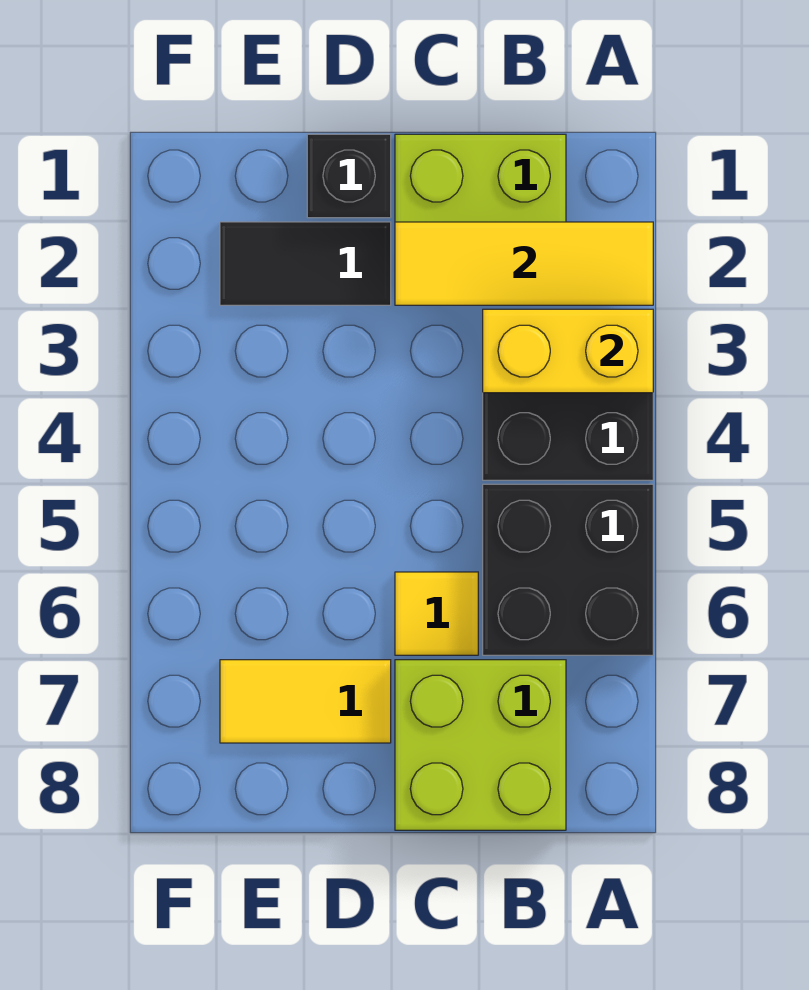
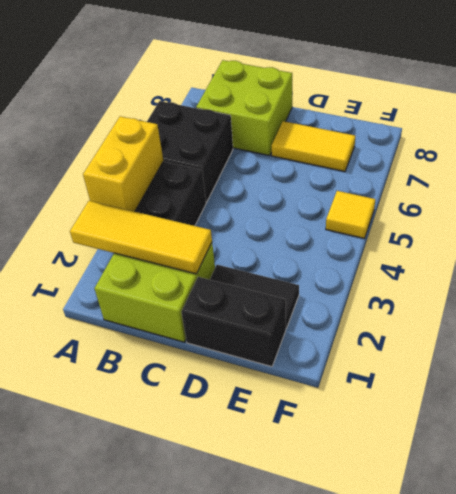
yellow 1x2 brick [483,309,653,393] -> yellow 1x2 brick turned to [83,116,163,212]
yellow 1x1 tile [395,572,478,655] -> yellow 1x1 tile moved to [326,191,375,238]
black 1x1 brick [307,134,391,218] -> black 1x2 brick [181,277,286,367]

